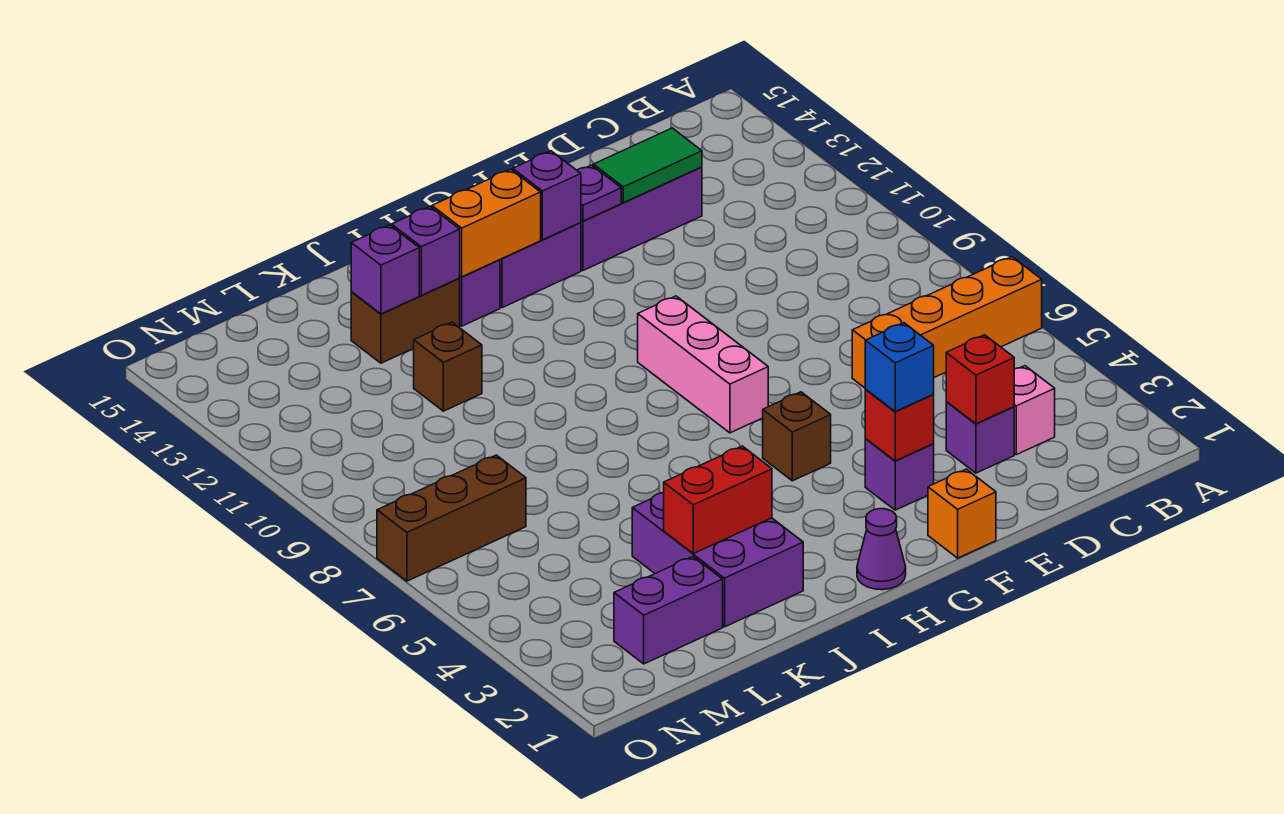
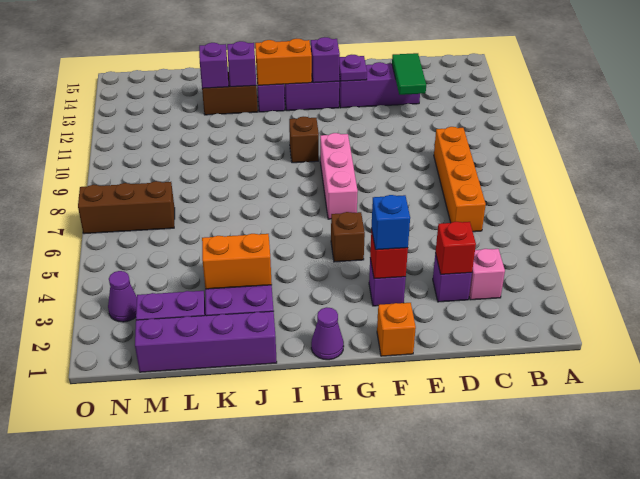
orange 1x4 brick [852,257,1042,388] -> orange 1x4 brick turned to [434,127,486,232]
green 1x2 tile [593,128,702,203] -> green 1x2 tile turned to [392,53,426,95]
none -> purple 1x4 brick [135,311,277,372]
red 1x2 brick [664,446,772,554] -> orange 1x2 brick [202,234,272,289]
brown 1x1 brick [414,322,482,411] -> brown 1x1 brick moved to [289,117,319,163]
none -> purple 1x1 cone [108,271,137,322]

